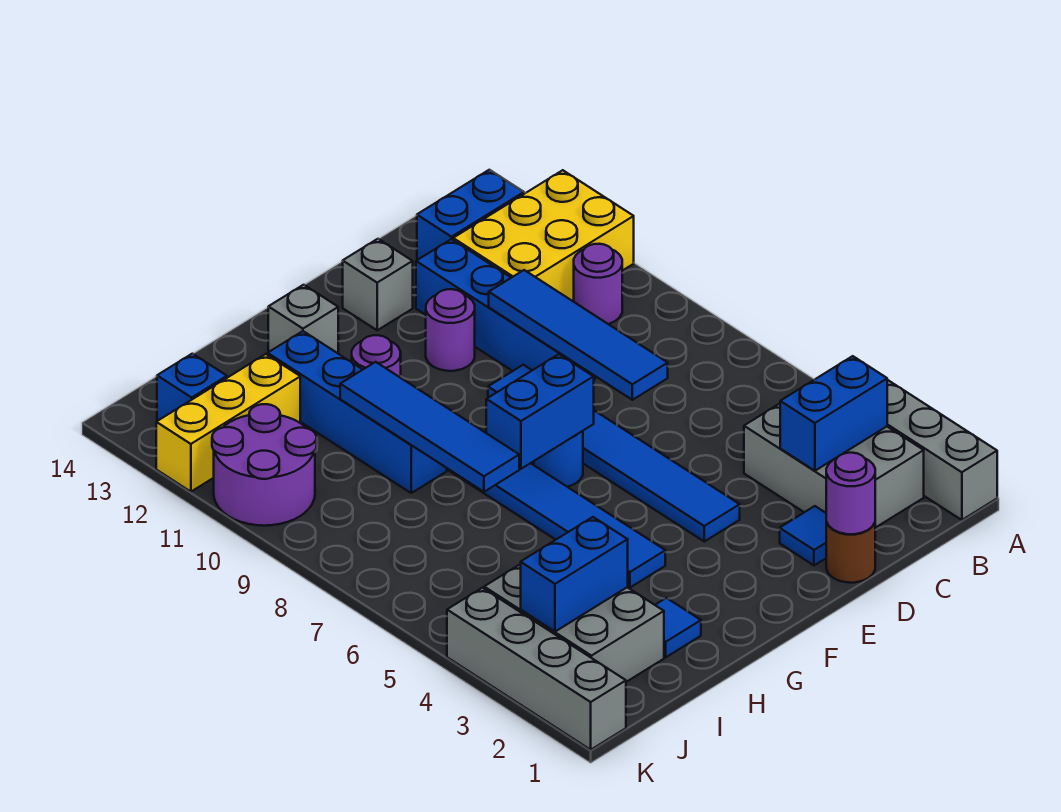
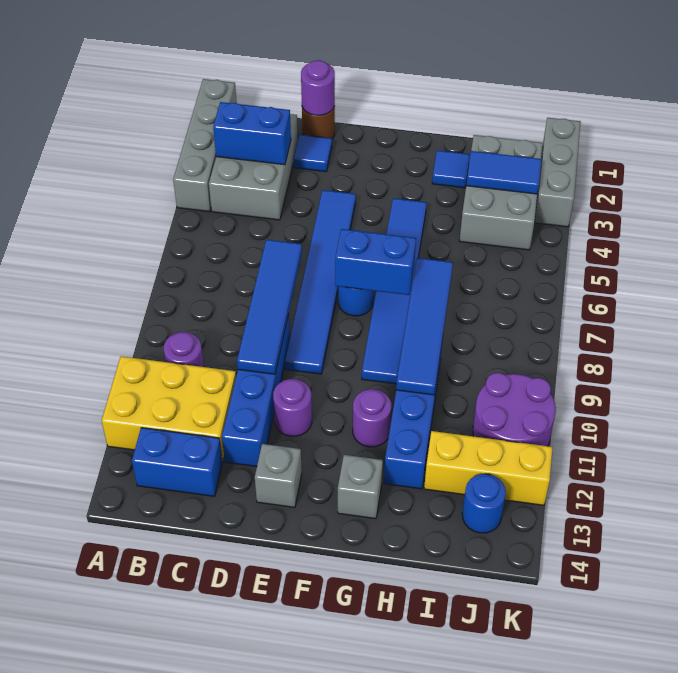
blue 1x2 brick [521,517,628,632] -> blue 1x2 tile [466,151,542,194]
blue 1x1 brick [157,354,227,421] -> blue 1x1 round brick [462,474,506,533]
grey 1x4 brick [447,588,626,750] -> grey 1x3 brick [535,118,581,227]

